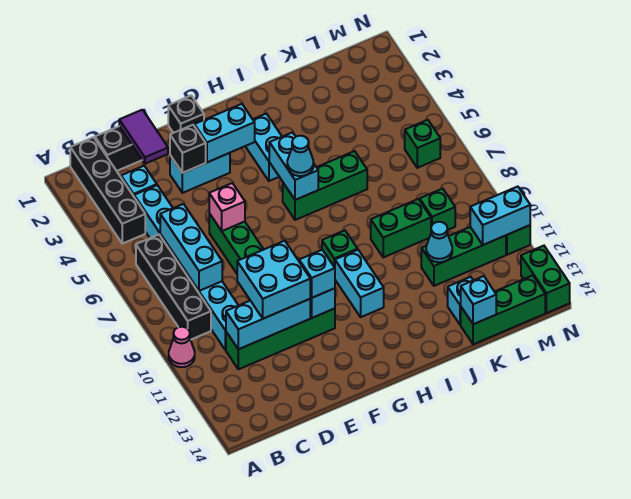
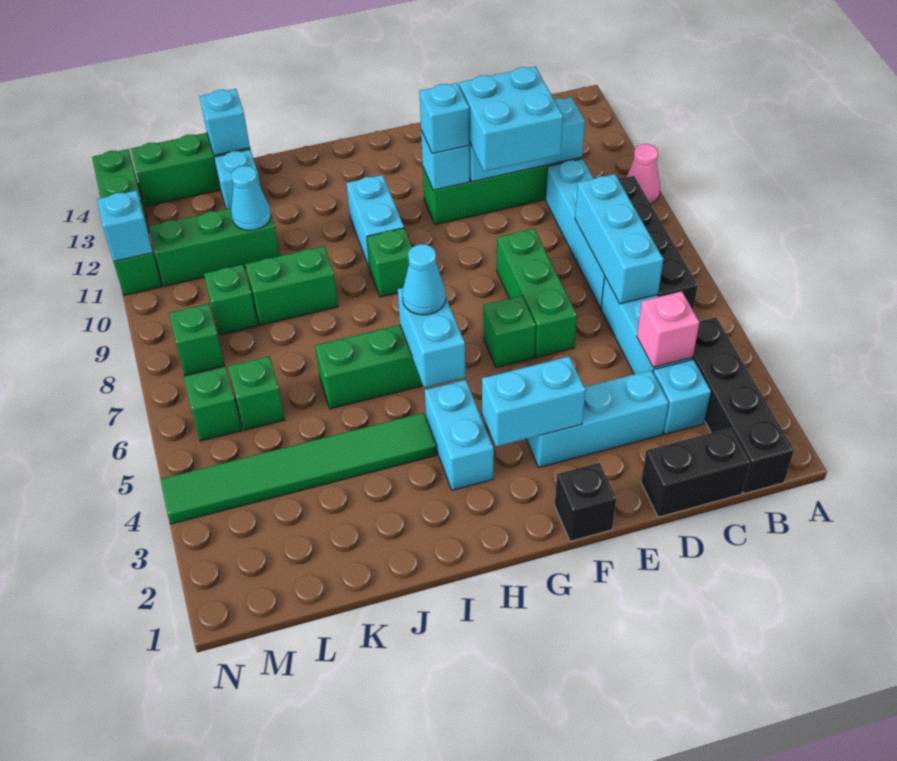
purple 1x2 tile [119,110,168,164] -> none
cyan 1x2 brick [170,153,230,193] -> cyan 1x3 brick [526,370,669,468]
black 1x1 brick [170,125,206,173] -> none
pink 1x1 brick [209,183,245,231] -> pink 1x1 brick moved to [637,291,700,368]
none -> green 1x1 brick [483,296,536,368]
none -> green 1x6 tile [160,413,436,524]
none -> green 1x1 brick [228,356,285,430]
none -> green 1x1 brick [169,304,225,376]
cyan 1x2 brick [470,187,530,245] -> cyan 1x1 brick [97,190,153,261]

